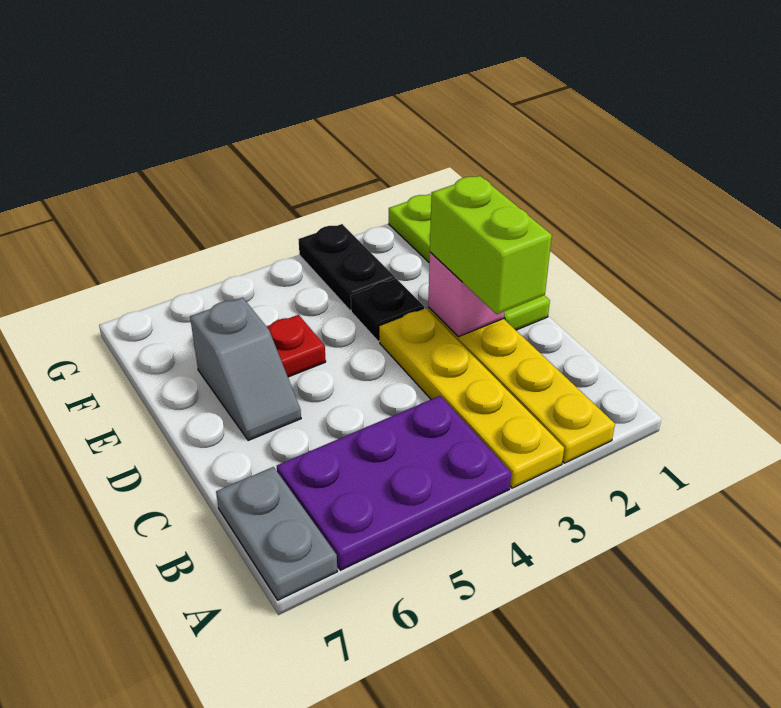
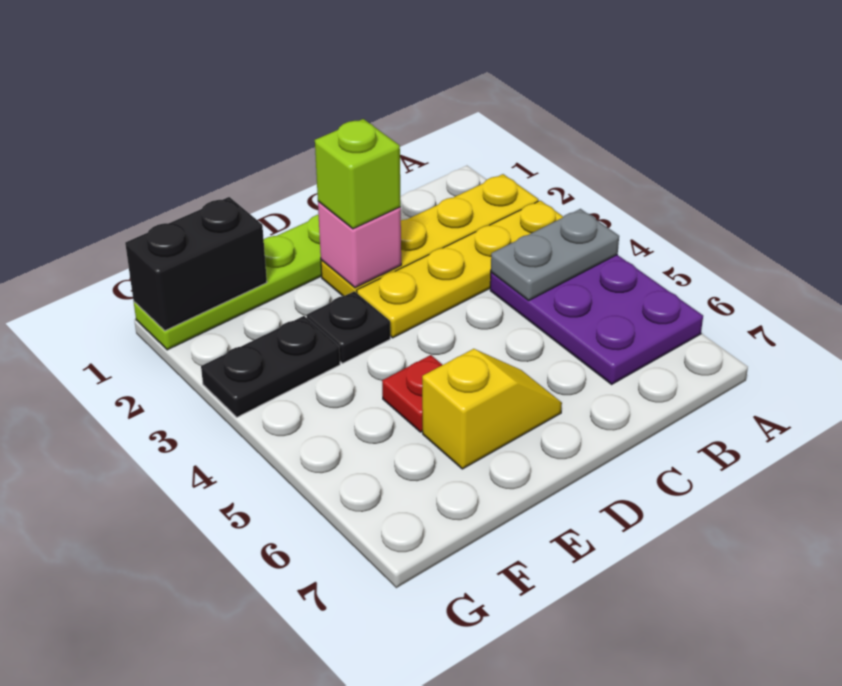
grey 1x2 plate [216,467,338,600] -> grey 1x2 plate moved to [491,209,619,300]
lime 1x2 brick [430,176,552,314] -> lime 1x1 brick [315,119,401,229]
grey 1x2 slope [190,297,301,440] -> yellow 1x2 slope [422,349,562,469]
none -> black 1x2 brick [125,197,267,331]

